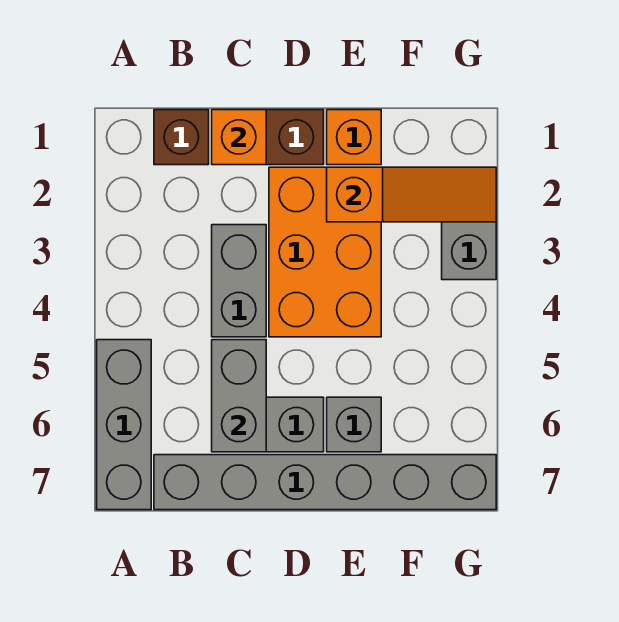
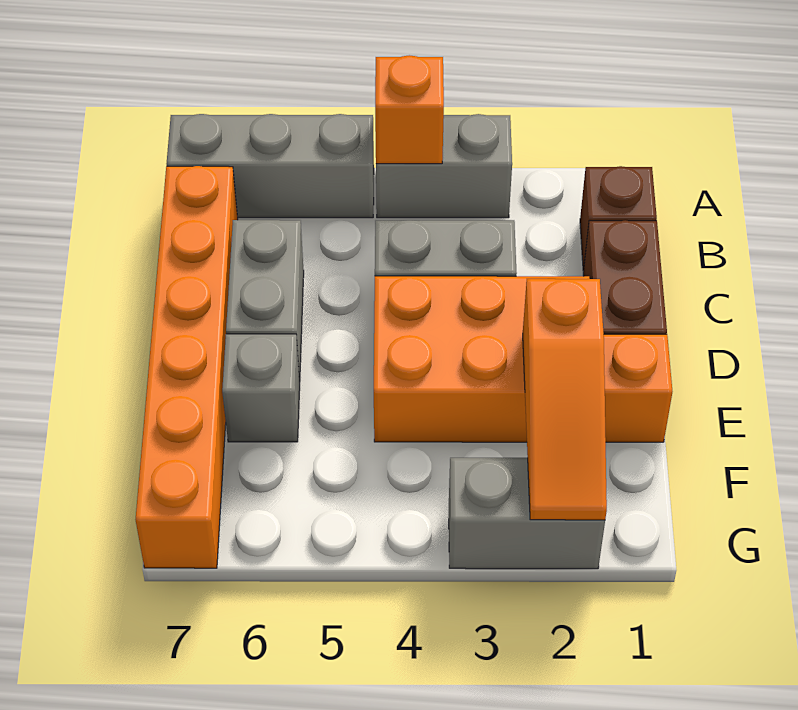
grey 1x6 brick [154,455,496,510] -> orange 1x6 brick [136,166,238,568]
orange 1x1 brick [212,110,266,165] -> orange 1x1 brick moved to [375,55,444,164]
grey 1x2 brick [212,340,266,452] -> grey 1x2 brick moved to [376,114,512,218]

